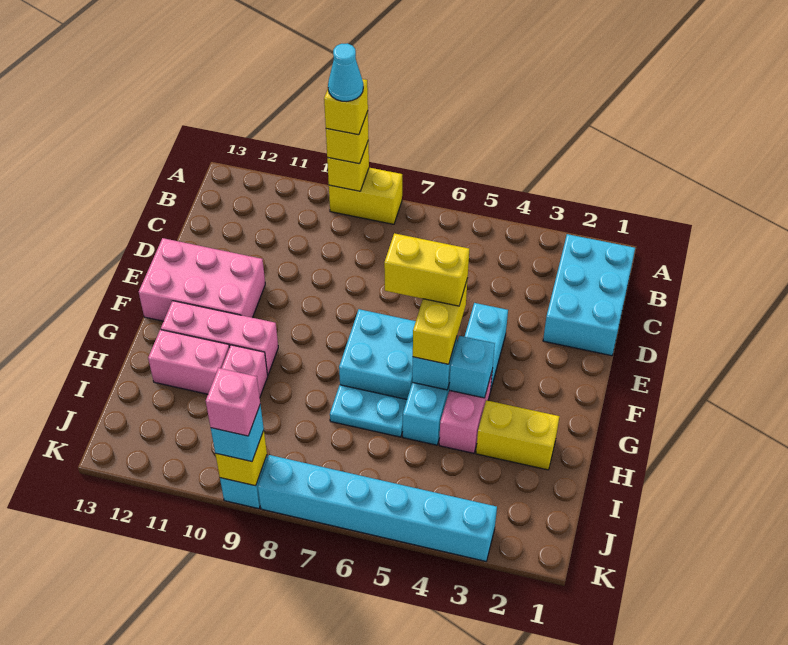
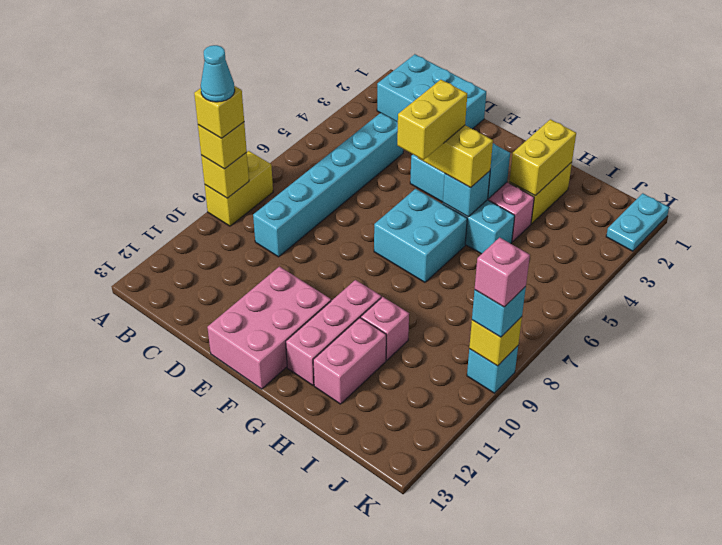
none -> yellow 1x2 brick [510,119,576,196]
cyan 1x2 plate [330,385,407,437] -> cyan 1x2 plate moved to [606,193,669,251]
cyan 1x6 brick [258,455,497,561] -> cyan 1x6 brick moved to [253,113,403,257]

